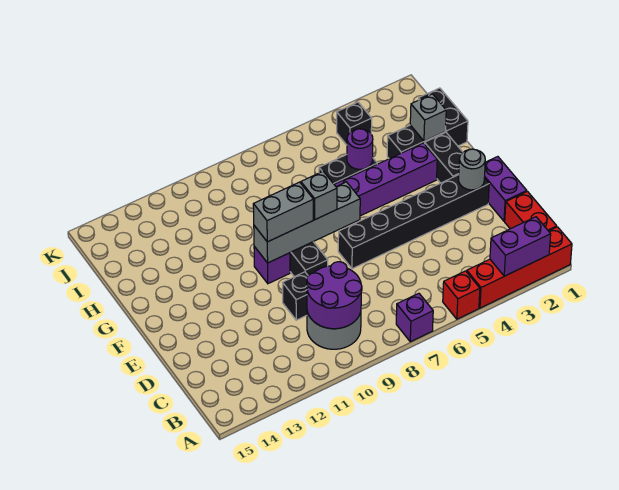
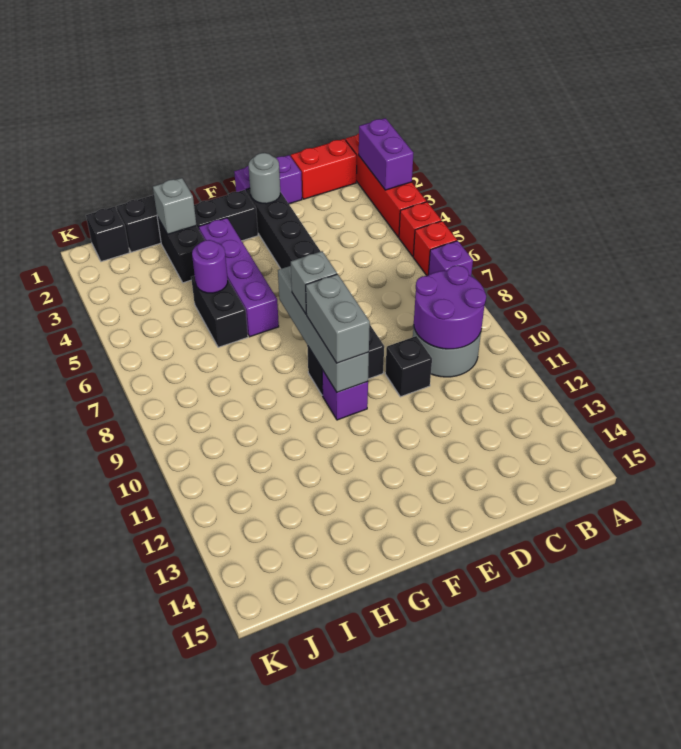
none -> red 1x1 brick [413,221,457,276]
black 1x1 brick [337,102,372,145] -> black 1x1 brick moved to [86,207,130,262]

